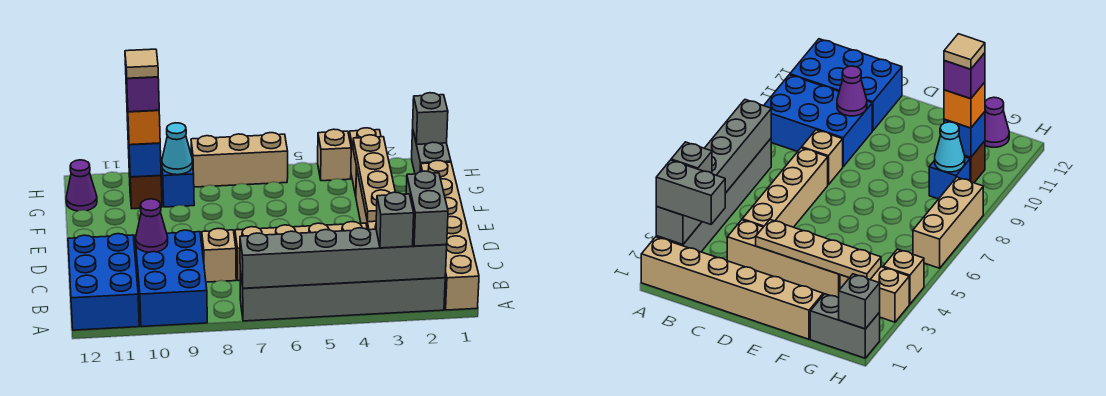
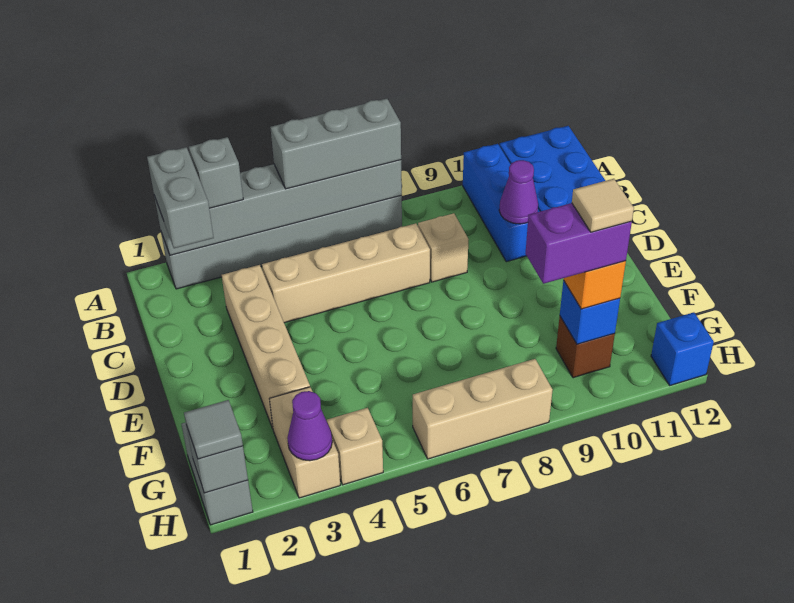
tan 1x6 brick [420,160,479,310] -> none
none -> grey 1x3 brick [270,99,401,189]
blue 2x3 brick [135,230,207,327] -> blue 1x3 brick [463,144,540,262]
tan 1x4 plate [353,135,395,222] -> none
blue 1x1 brick [161,158,194,207] -> blue 1x1 brick moved to [651,312,714,385]
cyan 1x1 cone [161,123,193,175] -> none
purple 1x1 brick [125,64,159,112] -> purple 1x2 brick [525,203,632,284]
purple 1x1 cone [66,160,97,211] -> purple 1x1 cone moved to [287,391,332,461]
none -> grey 1x1 tile [184,400,243,459]

